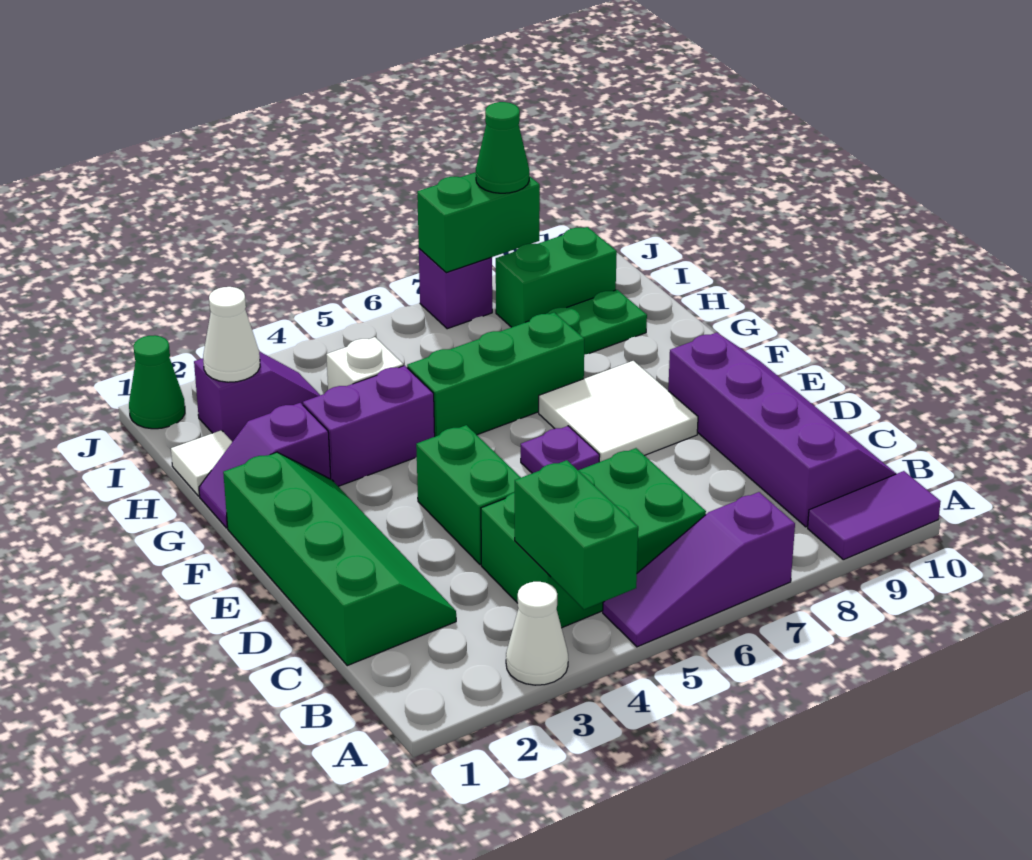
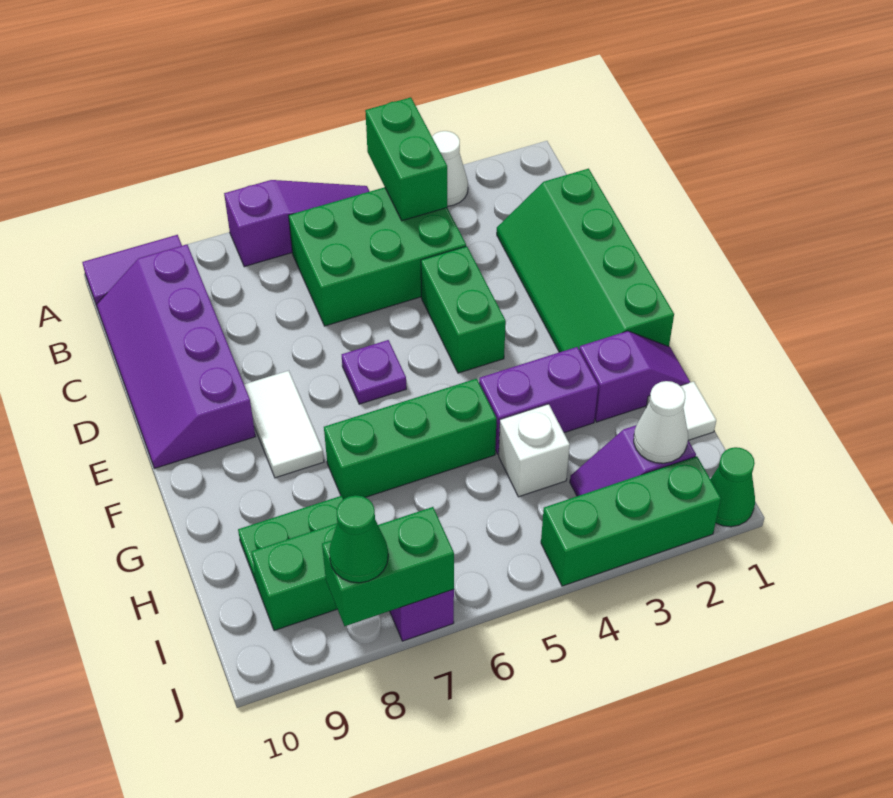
white 2x2 tile [539,361,698,462] -> white 1x2 tile [244,371,324,478]
none -> green 1x3 brick [541,456,721,586]

